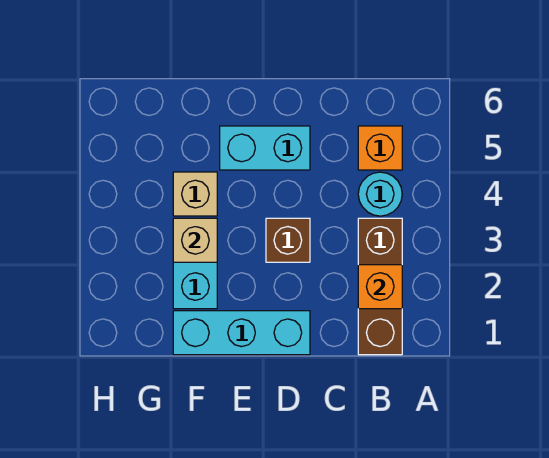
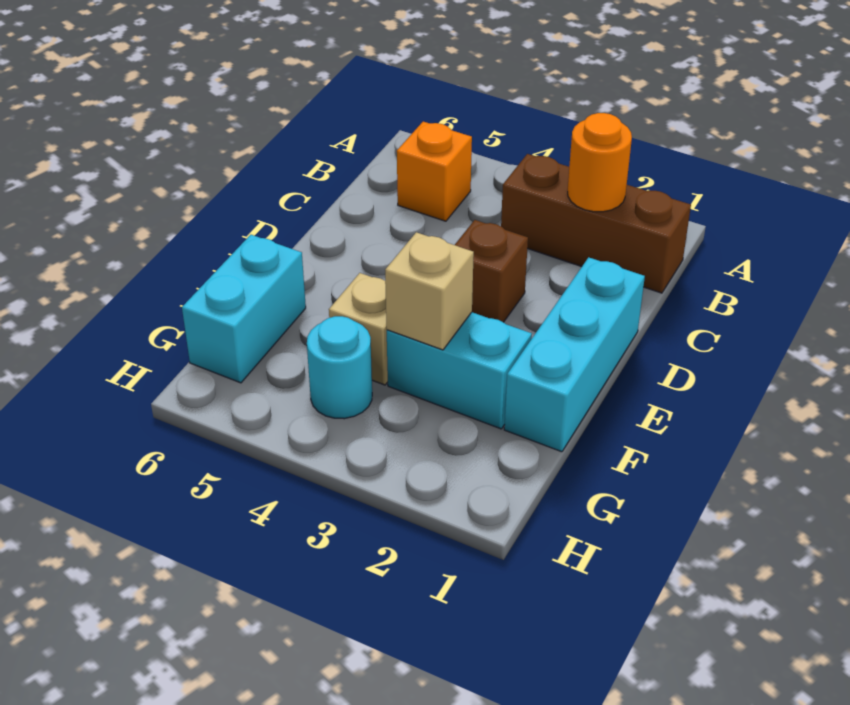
orange 1x1 brick [358,265,402,309] -> orange 1x1 round brick [568,113,632,212]
cyan 1x1 round brick [358,172,402,216] -> cyan 1x1 round brick moved to [307,316,372,419]
cyan 1x2 brick [220,126,310,170] -> cyan 1x2 brick moved to [182,235,306,383]

